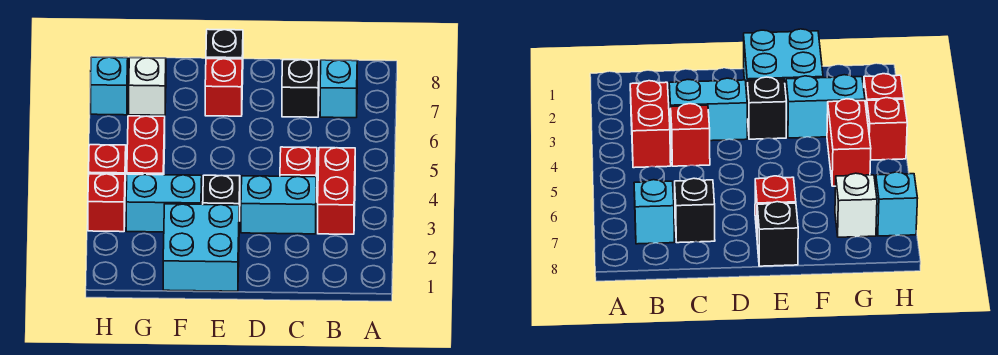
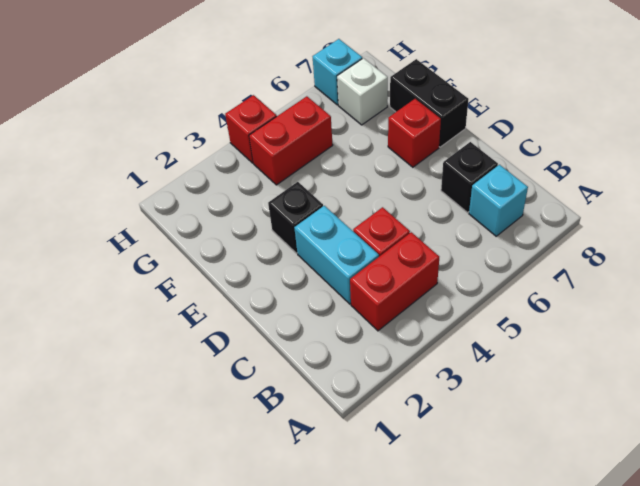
cyan 2x2 brick [163,204,239,291] -> none
black 1x1 brick [206,29,243,84] -> black 1x2 brick [390,59,469,147]
cyan 1x2 brick [126,174,202,232] -> none
red 1x1 brick [88,174,125,232] -> none

